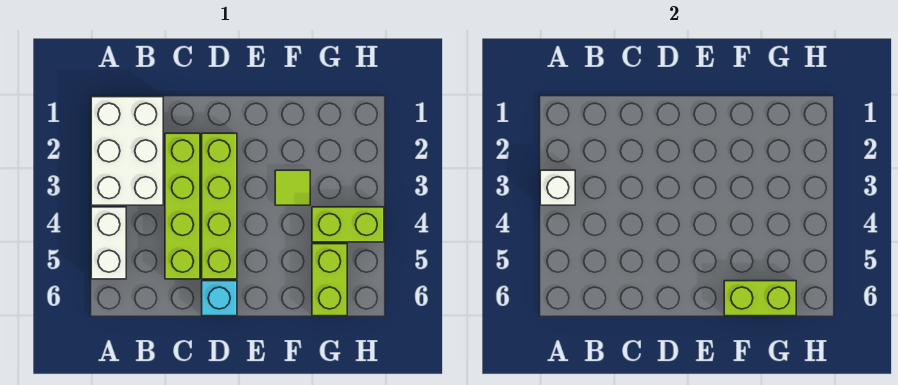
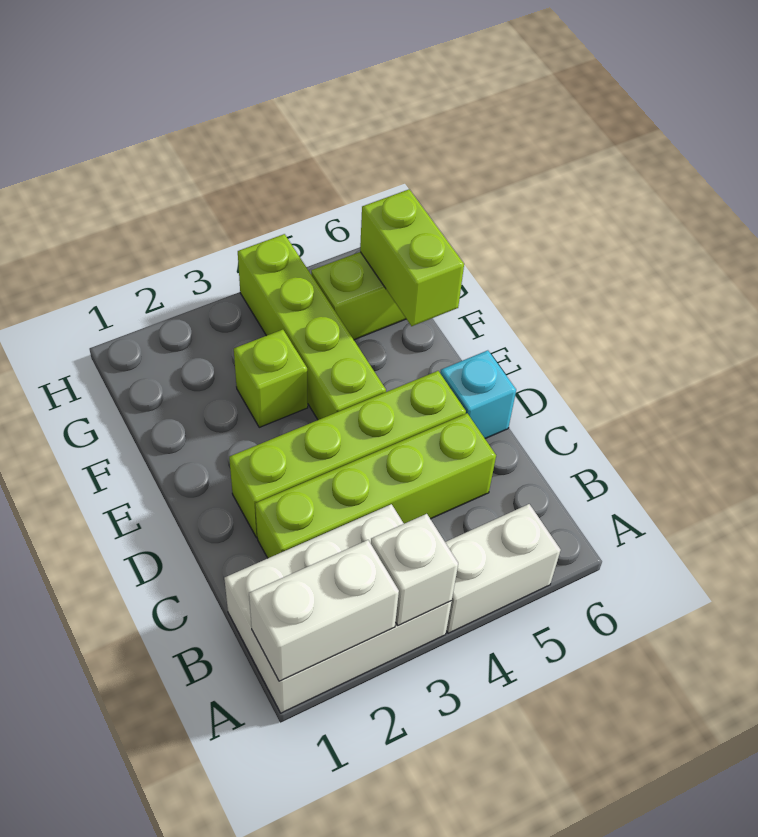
none -> white 1x2 brick [249,540,399,681]
lime 1x1 tile [275,170,310,205] -> lime 1x1 brick [234,330,308,427]
lime 1x2 brick [312,207,384,242] -> lime 1x4 brick [238,234,386,420]

